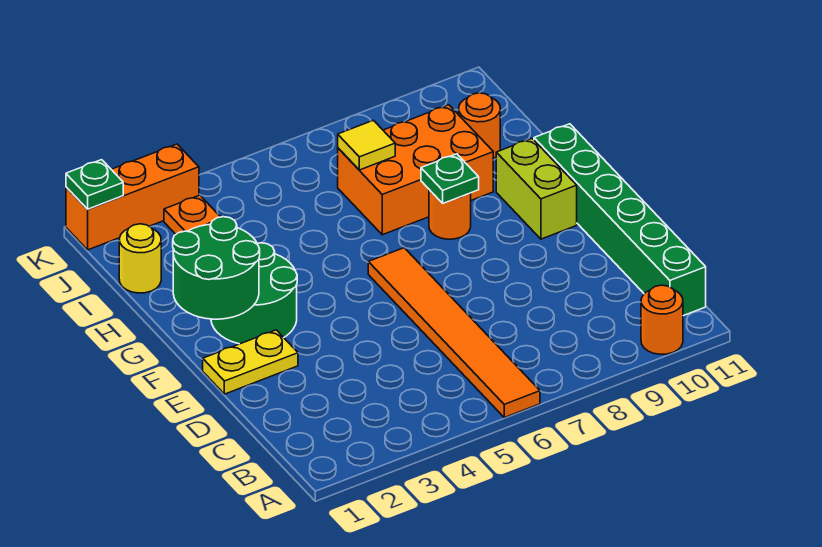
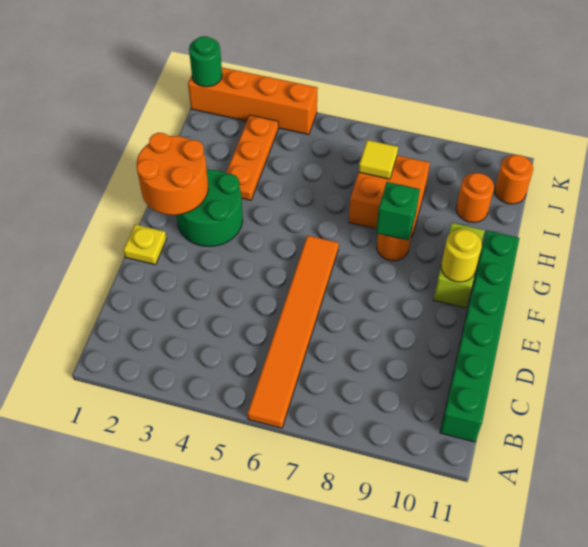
orange 1x1 round brick [641,285,683,354] -> orange 1x1 round brick moved to [495,155,533,204]
yellow 1x2 plate [203,330,298,394] -> yellow 1x1 plate [123,225,167,265]
green 2x2 round brick [173,217,260,319] -> orange 2x2 round brick [136,133,208,215]
green 1x1 plate [421,154,479,203] -> green 1x1 brick [376,182,420,240]
orange 2x3 brick [338,105,493,235] -> orange 2x2 brick [349,155,430,237]
yellow 1x1 round brick [119,224,161,293] -> yellow 1x1 round brick moved to [441,229,482,282]
orange 1x3 brick [66,144,199,250] -> orange 1x4 brick [188,67,318,135]
green 1x1 plate [66,160,123,209] -> green 1x1 round brick [189,36,222,87]

